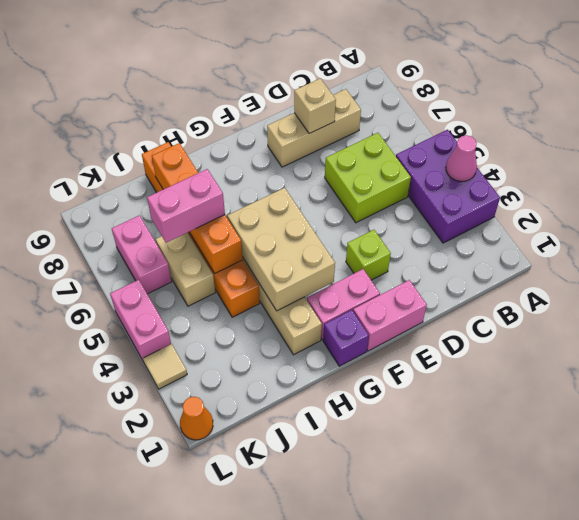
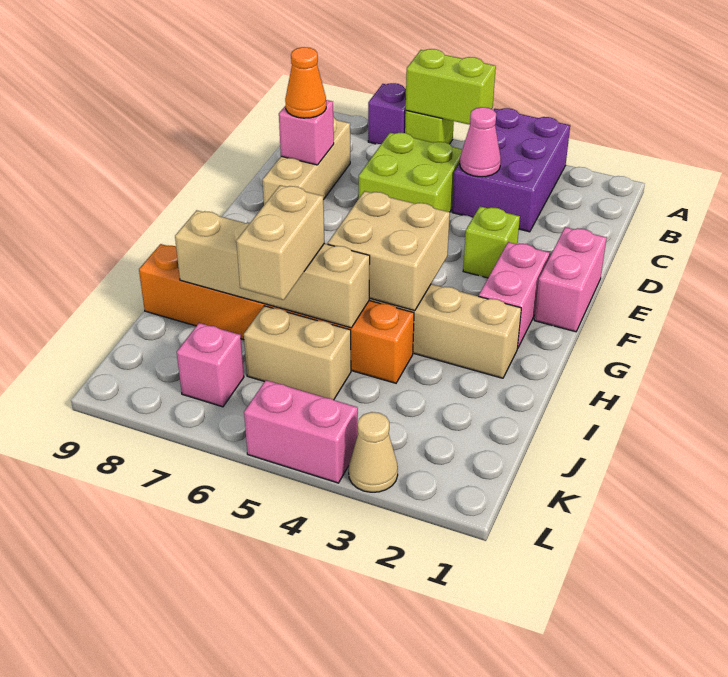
purple 2x3 brick [396,130,500,243] -> purple 2x3 brick turned to [452,108,570,232]
pink 1x1 cone [446,135,477,182] -> pink 1x1 cone moved to [460,107,501,177]
none -> lime 1x2 brick [406,49,496,125]
none -> lime 1x1 brick [405,110,454,144]
tan 1x1 brick [294,78,336,134] -> pink 1x1 brick [279,100,334,165]
purple 1x1 brick [323,310,369,366] -> purple 1x1 brick moved to [368,83,406,144]
tan 2x3 brick [227,188,335,311] -> tan 2x2 brick [328,191,450,311]
orange 1x4 brick [152,143,243,273] -> tan 1x4 brick [175,210,370,328]
pink 1x2 brick [147,169,225,243] -> tan 1x2 brick [236,185,324,300]
pink 1x2 brick [112,215,172,294] -> pink 1x1 brick [177,323,244,407]
orange 1x1 cone [180,397,213,440] -> orange 1x1 cone moved to [285,47,326,118]
tan 1x1 tile [143,344,187,389] -> tan 1x1 cone [349,412,398,492]

